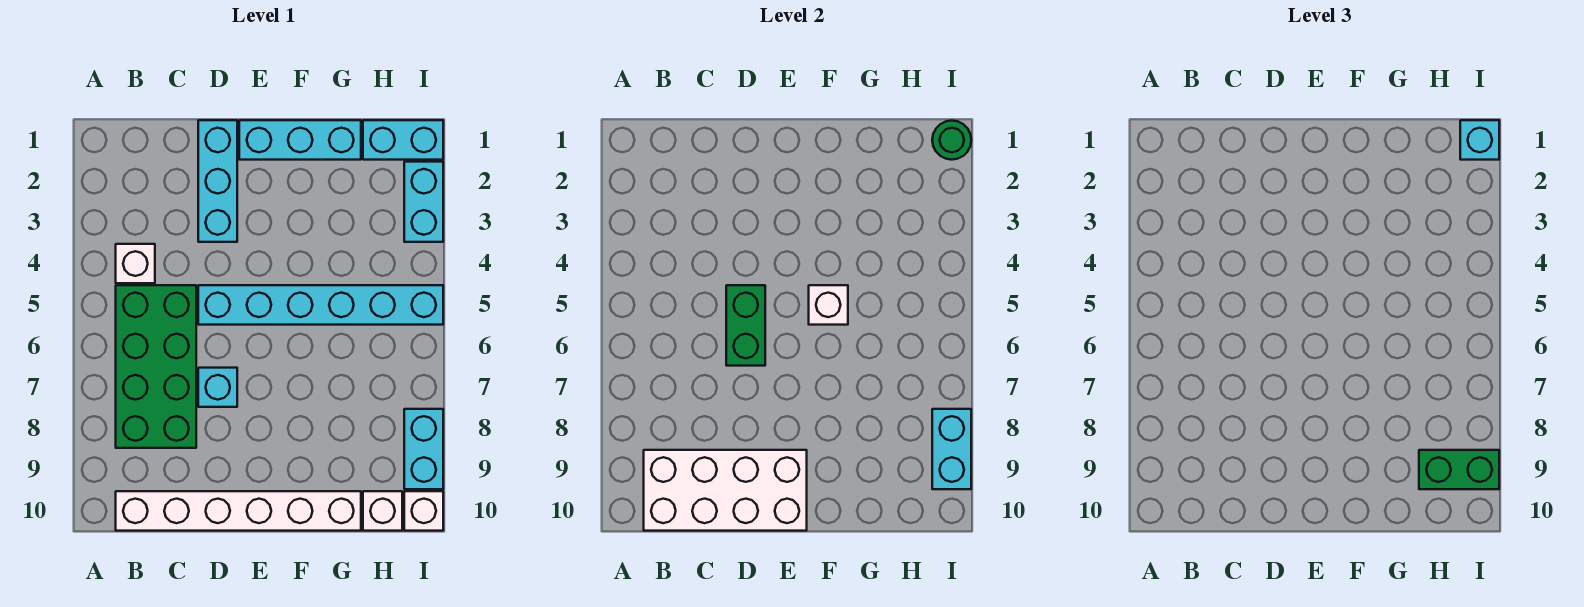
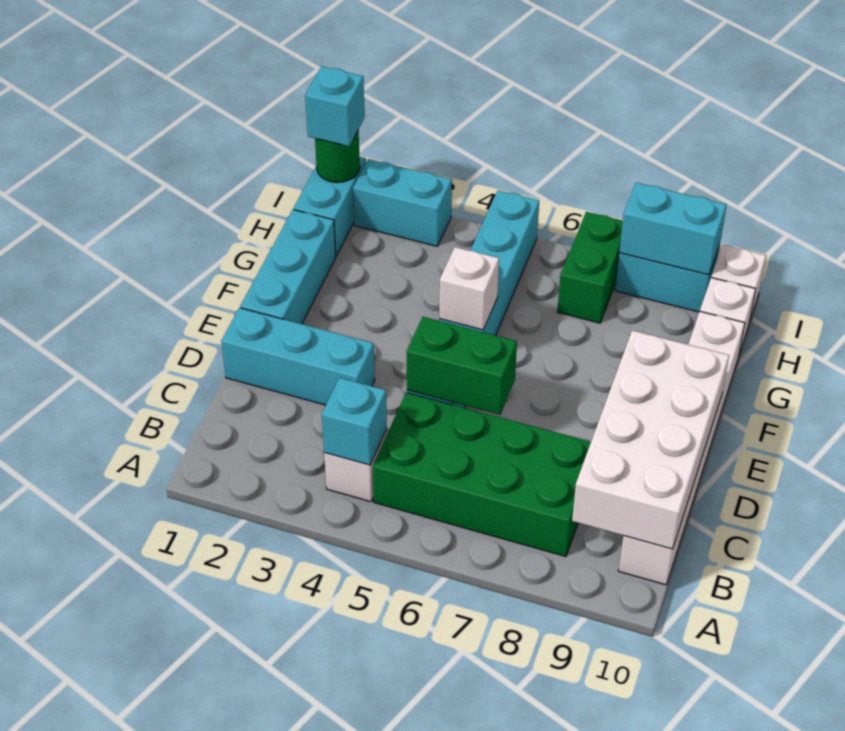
cyan 1x1 brick [198,368,237,407] -> cyan 1x1 brick moved to [322,378,387,465]
green 1x2 brick [1419,450,1499,489] -> green 1x2 brick moved to [557,212,623,323]

